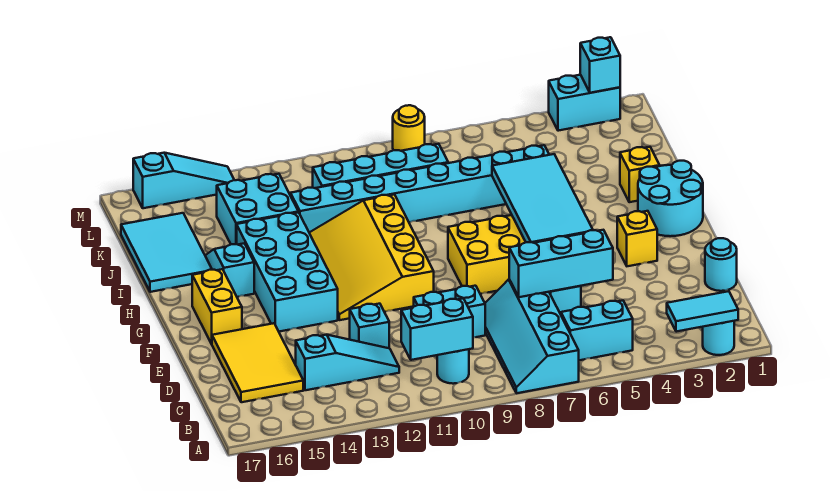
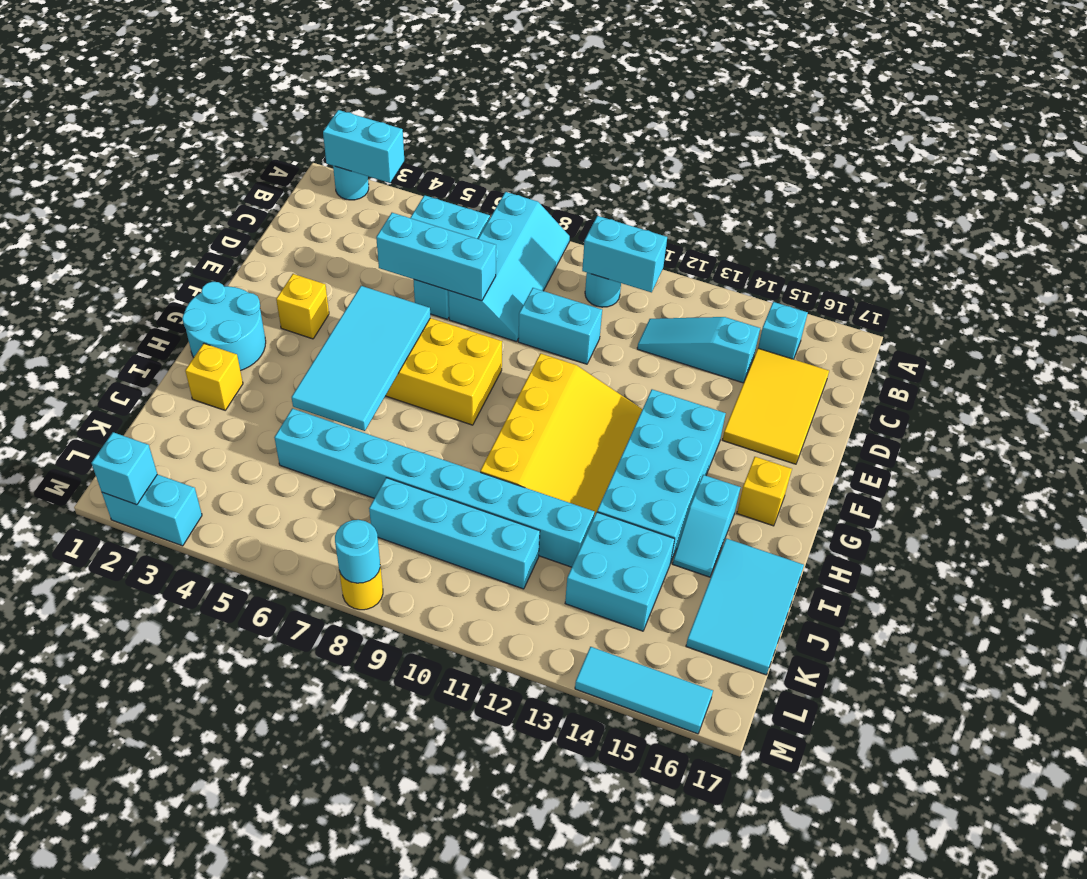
cyan 1x2 tile [667,291,738,332] -> cyan 1x2 brick [323,110,404,183]
cyan 1x1 round brick [705,238,737,291] -> cyan 1x1 round brick moved to [335,520,380,583]
cyan 1x1 brick [350,304,389,348] -> cyan 1x1 brick moved to [758,302,808,359]
yellow 1x2 brick [192,269,242,344] -> yellow 1x1 brick [737,457,792,526]
cyan 1x3 slope [133,153,234,208] -> cyan 1x3 tile [575,647,713,734]

